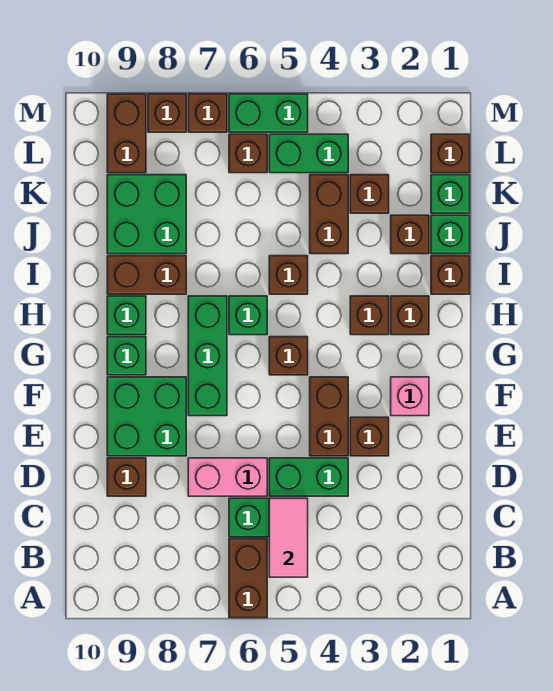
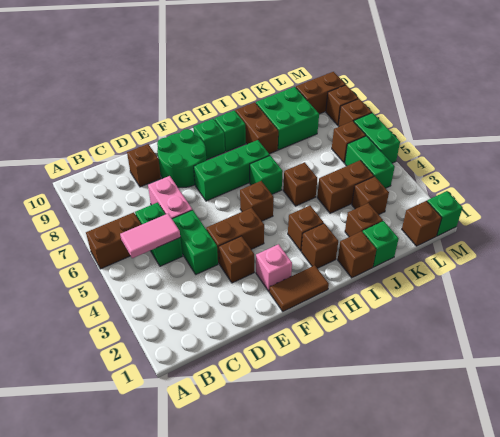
green 2x2 brick [107,377,186,456] -> green 2x2 round brick [157,129,206,187]
none -> brown 1x2 tile [269,265,329,311]
green 1x1 brick [431,175,470,213] -> green 1x1 brick moved to [427,191,463,236]

